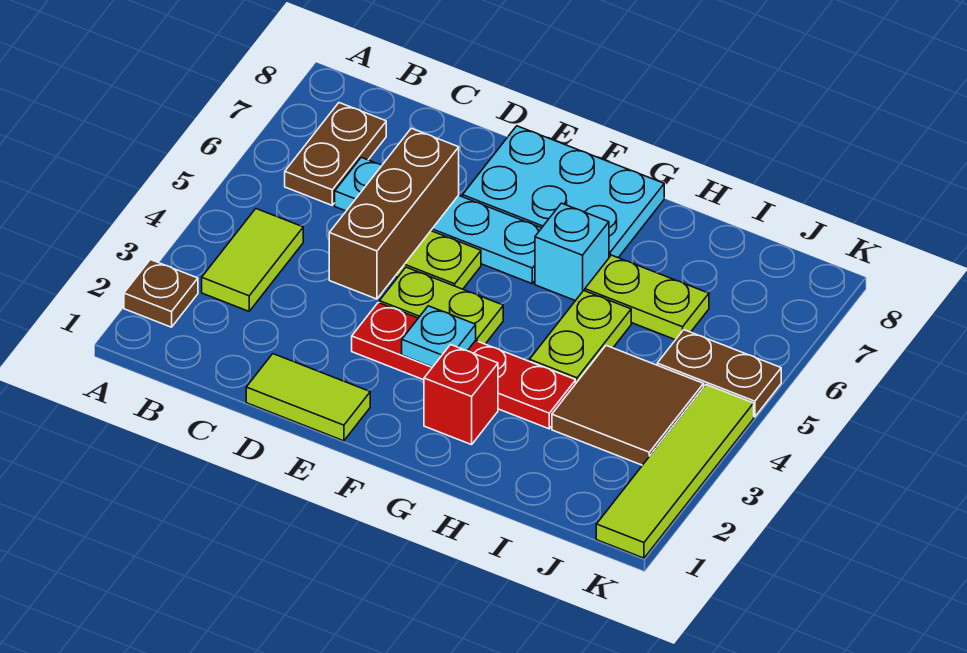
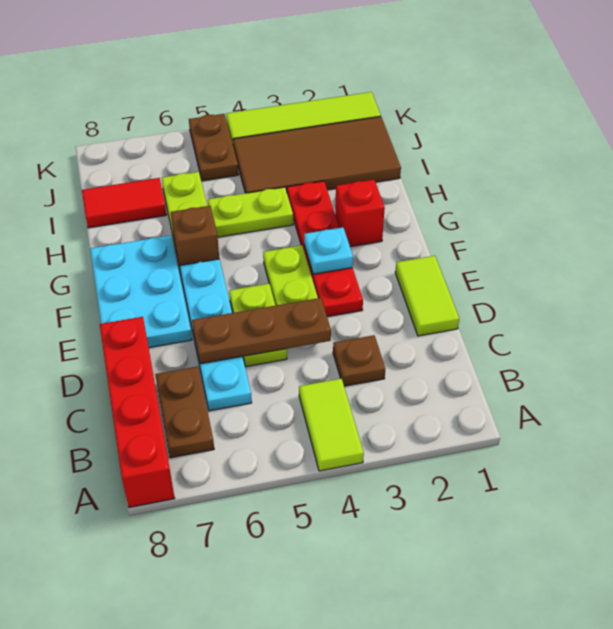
brown 1x1 plate [124,260,198,327] -> brown 1x1 plate moved to [333,335,385,386]
none -> red 1x4 brick [100,317,175,507]
lime 1x2 tile [202,209,303,311] -> lime 1x2 tile turned to [299,378,364,471]
brown 1x2 plate [285,103,386,205] -> brown 1x2 plate turned to [155,366,214,458]
brown 1x3 brick [329,128,459,299] -> brown 1x3 plate [192,298,331,364]
cyan 1x1 brick [535,203,609,301] -> brown 1x1 brick [171,206,219,268]
brown 2x2 tile [552,346,704,465] -> brown 2x4 tile [233,117,401,193]
none -> red 1x2 tile [82,178,167,228]

